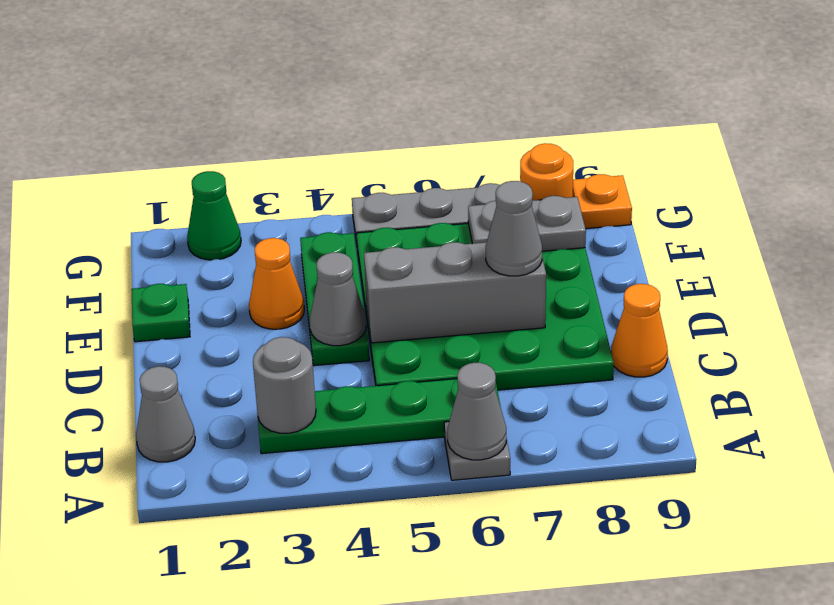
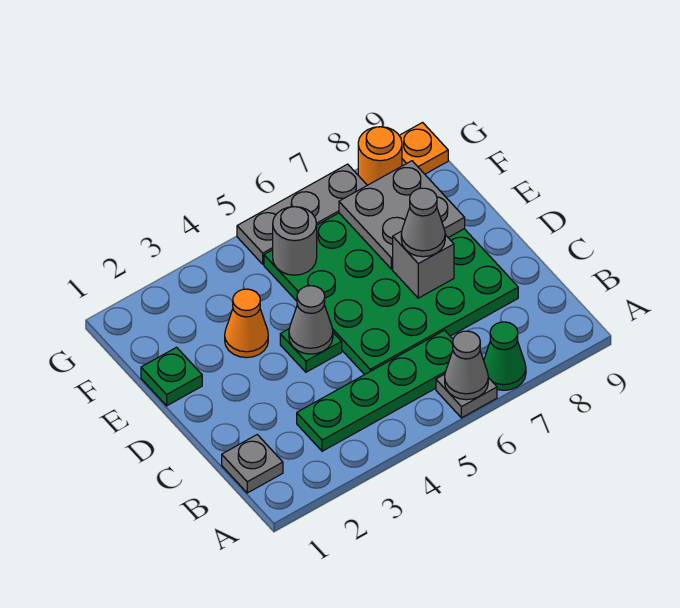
grey 1x1 cone [136,366,195,462] -> grey 1x1 plate [222,435,283,493]
grey 1x1 round brick [253,337,316,433] -> grey 1x1 round brick moved to [273,207,317,275]
orange 1x1 cone [611,284,668,377] -> none
green 1x3 plate [300,232,369,366] -> green 1x1 plate [280,329,342,372]
grey 1x3 brick [364,242,546,343] -> grey 1x1 brick [393,231,454,298]
grey 1x2 plate [468,196,586,251] -> grey 2x2 plate [339,161,465,269]
green 1x1 cone [187,171,241,260] -> green 1x1 cone moved to [484,322,526,390]

